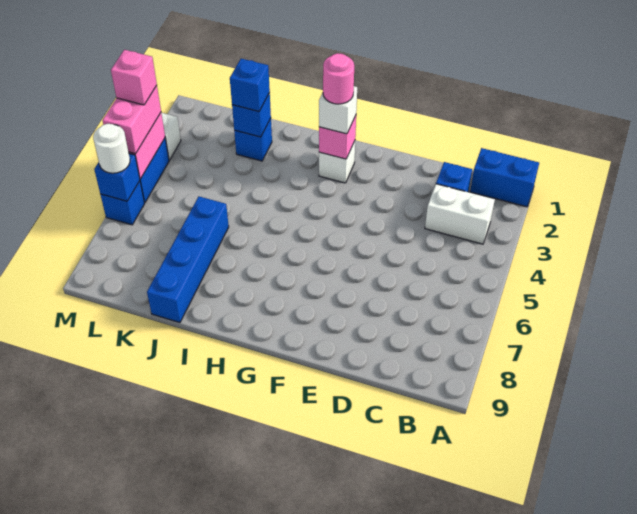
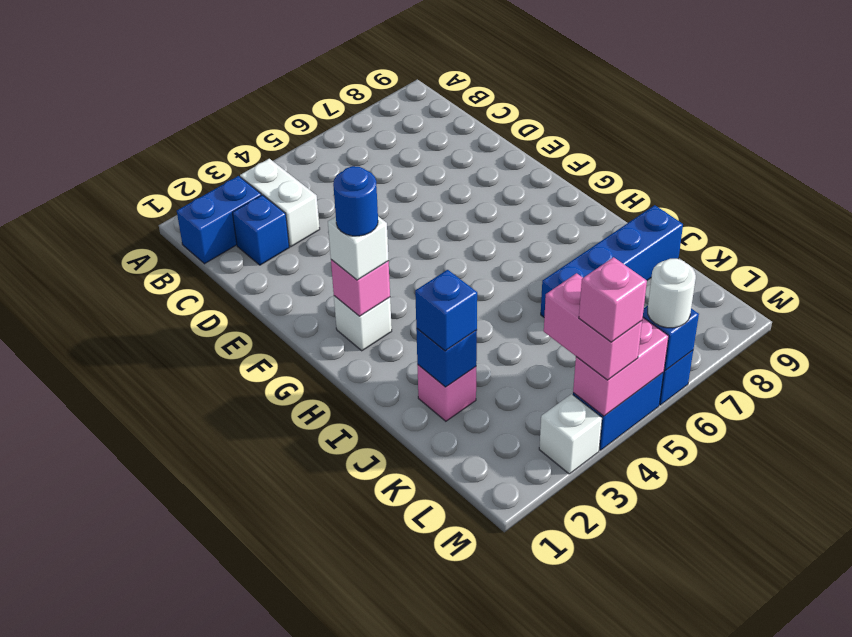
blue 1x2 brick [470,148,539,207] -> blue 1x2 brick turned to [177,176,261,264]
pink 1x1 round brick [323,53,354,104] -> blue 1x1 round brick [333,166,378,236]
blue 1x1 brick [234,118,272,161] -> pink 1x1 brick [417,365,476,421]
pink 1x2 brick [102,85,161,154] -> pink 1x2 brick turned to [544,273,642,380]

